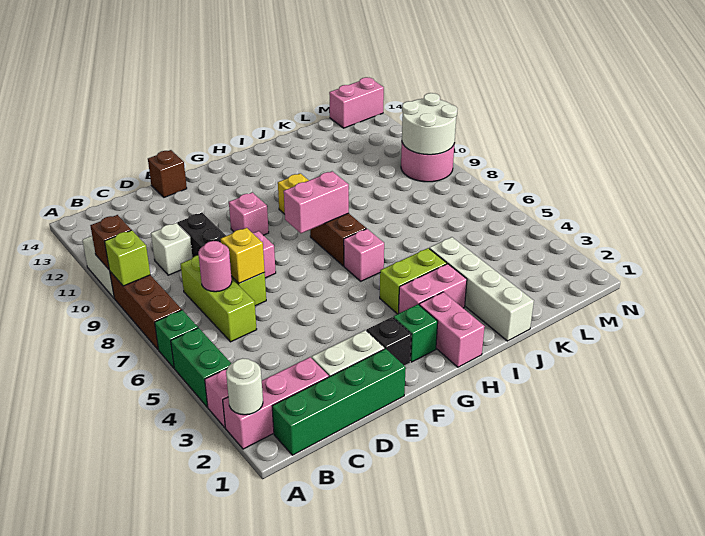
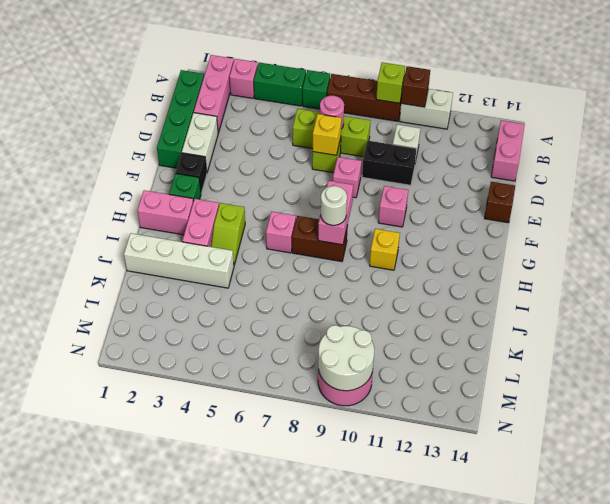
white 1x1 round brick [226,358,263,415] -> white 1x1 round brick moved to [321,186,347,225]
lime 1x2 brick [380,248,447,314] -> lime 1x2 slope [211,203,245,265]
pink 1x2 brick [329,77,384,128] -> pink 1x2 brick moved to [491,120,525,181]

